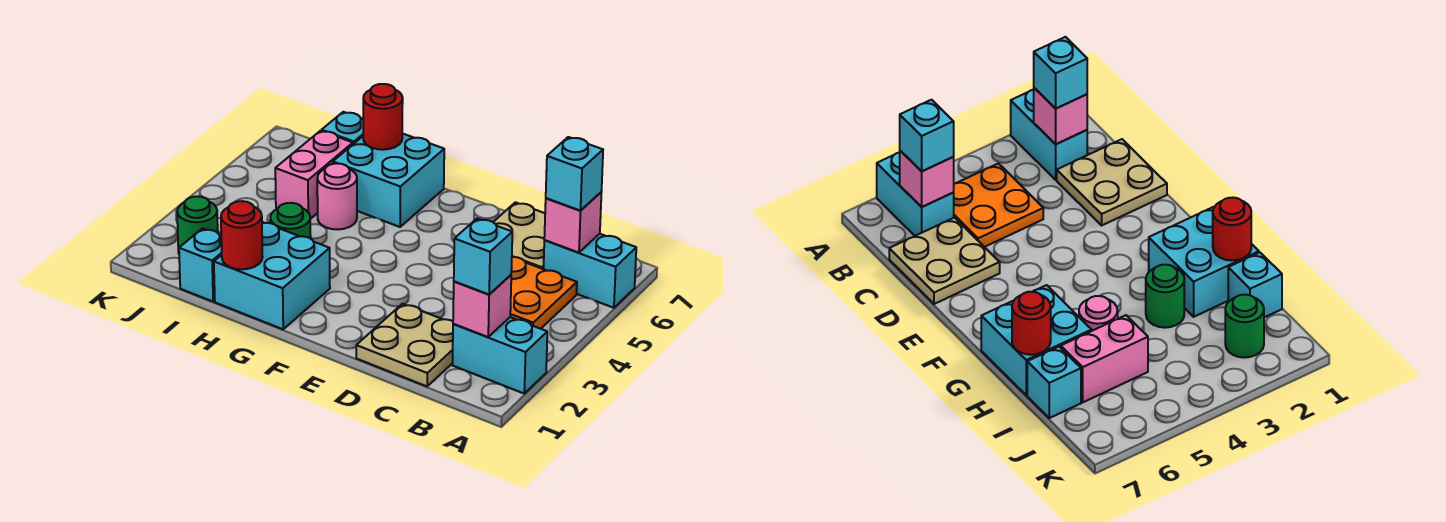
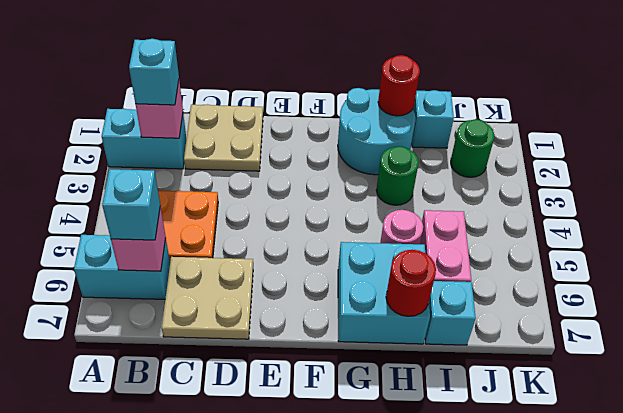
cyan 2x2 brick [214,222,330,329] -> cyan 2x2 round brick [338,88,415,175]

